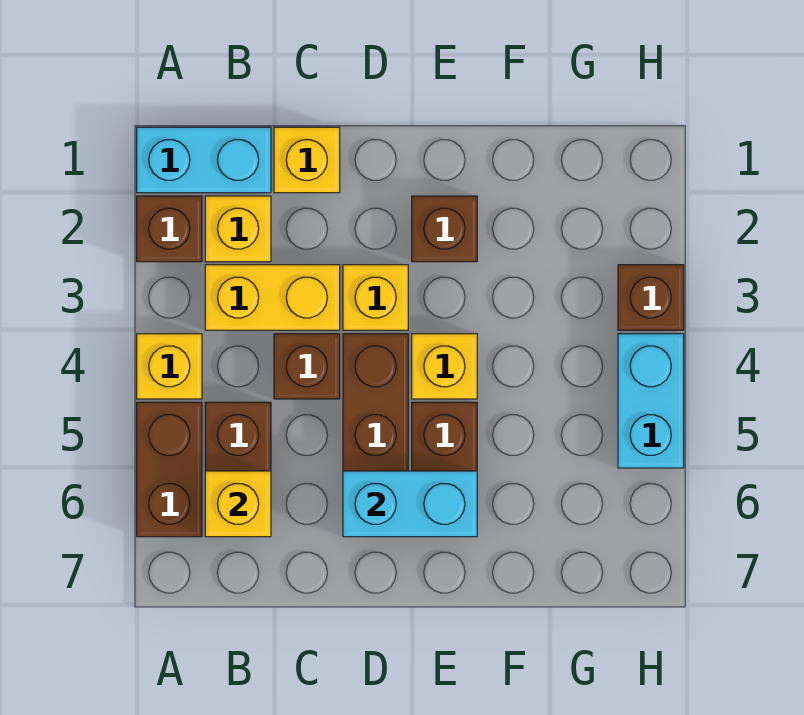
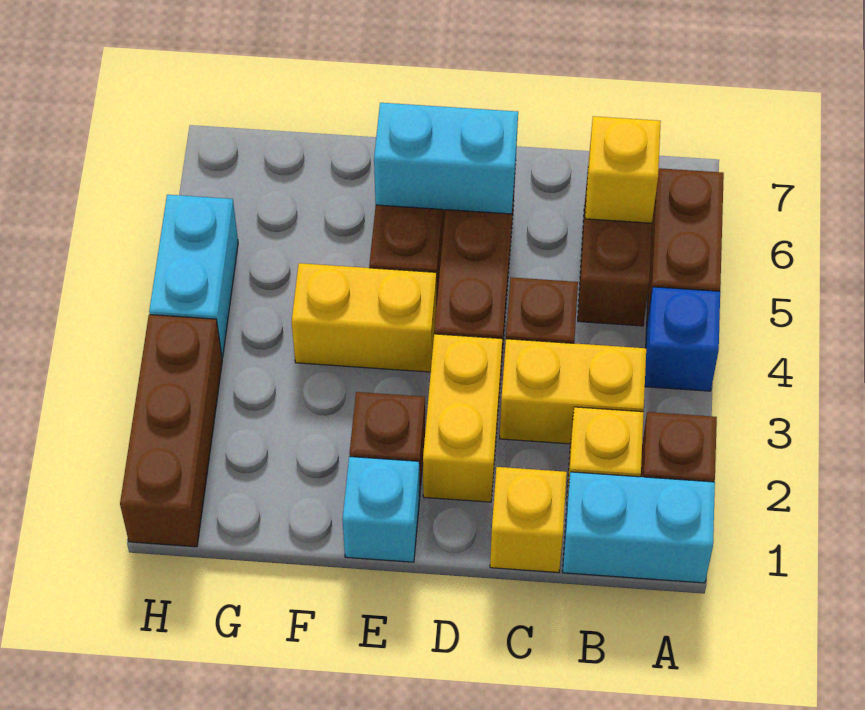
yellow 1x1 brick [137,334,202,399] -> blue 1x1 brick [645,287,720,391]
yellow 1x1 brick [343,265,408,330] -> yellow 1x2 brick [423,334,502,502]
none -> cyan 1x1 brick [343,457,420,562]
yellow 1x1 brick [412,334,477,399] -> yellow 1x2 brick [292,263,436,372]
brown 1x1 brick [618,265,684,330] -> brown 1x3 brick [120,315,222,547]

